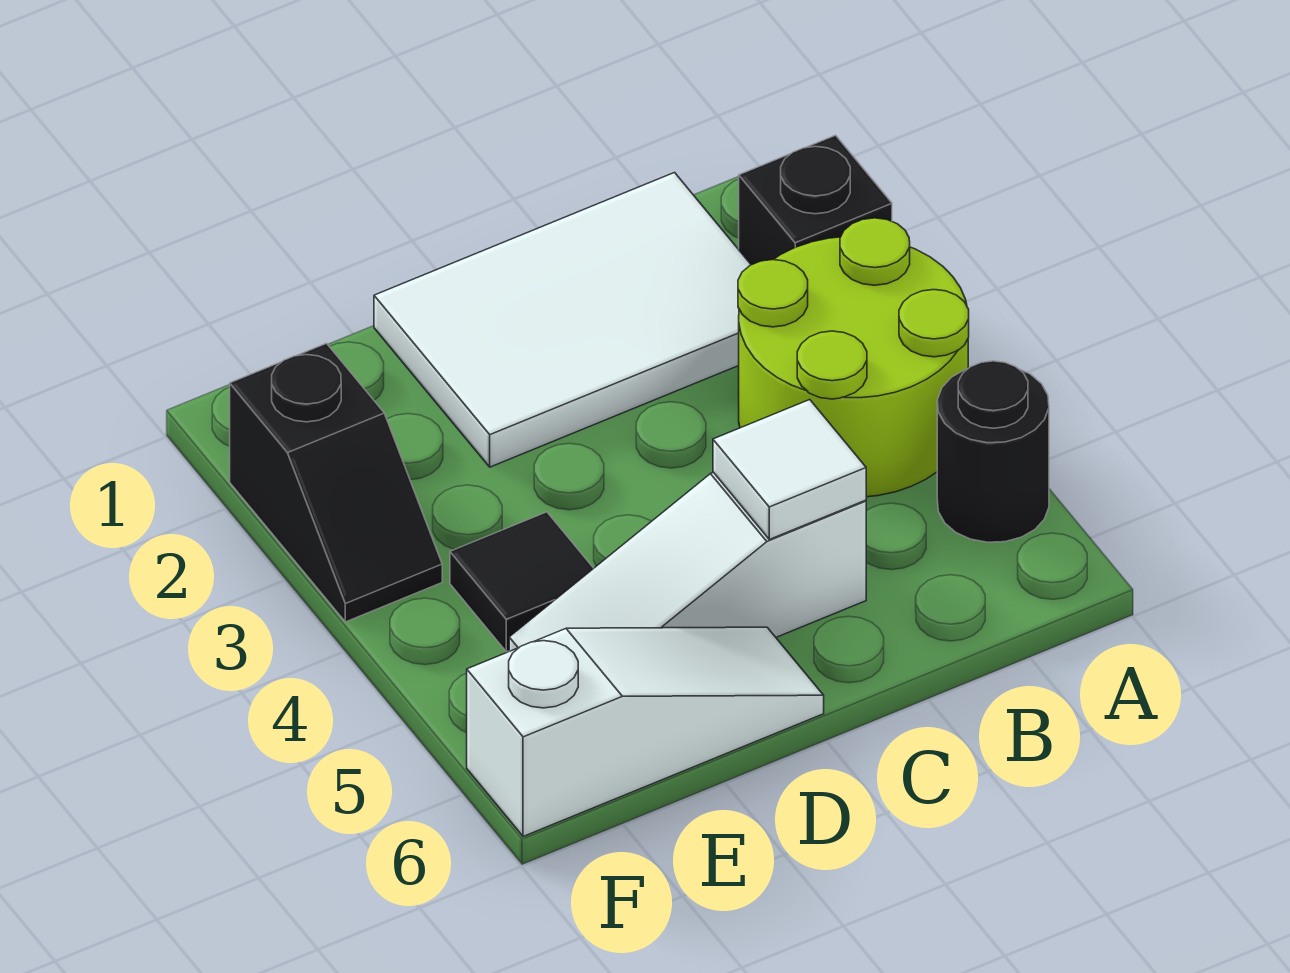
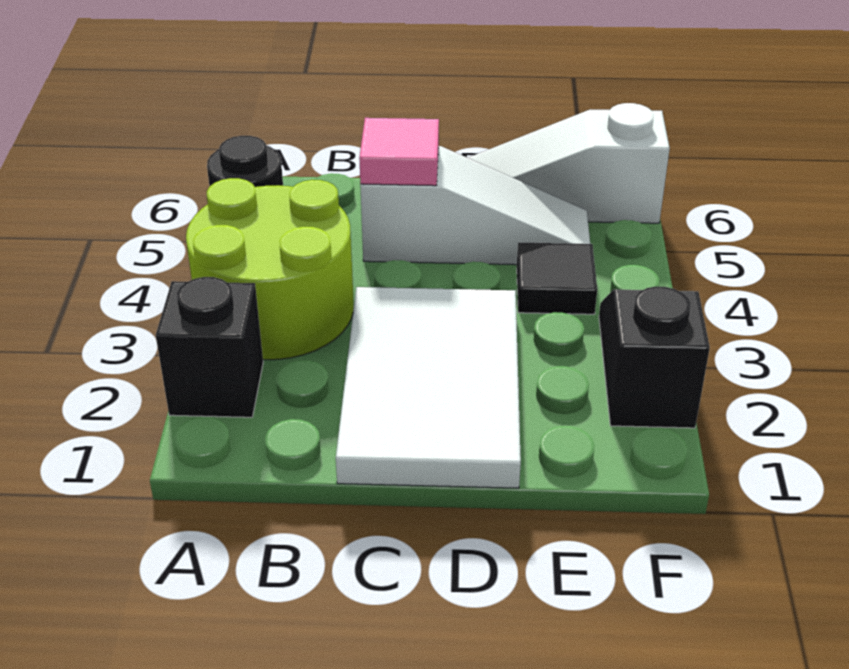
white 2x3 tile [374,173,751,467] -> white 2x3 tile turned to [336,287,521,488]
white 1x1 tile [713,400,866,539] -> pink 1x1 tile [359,118,439,186]

